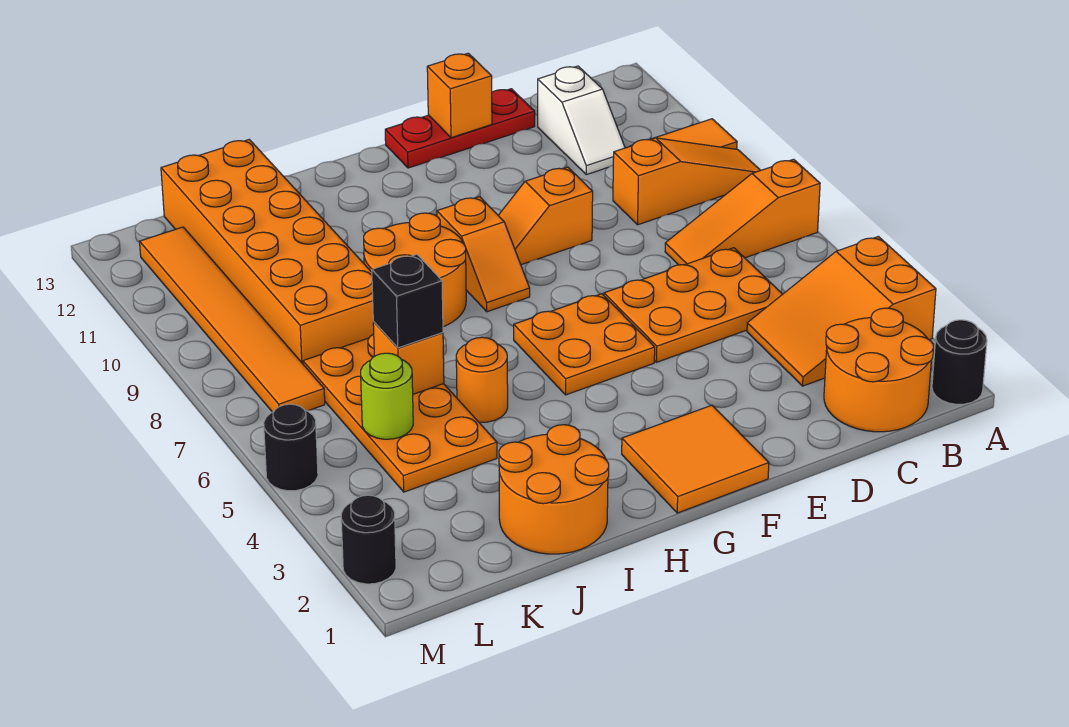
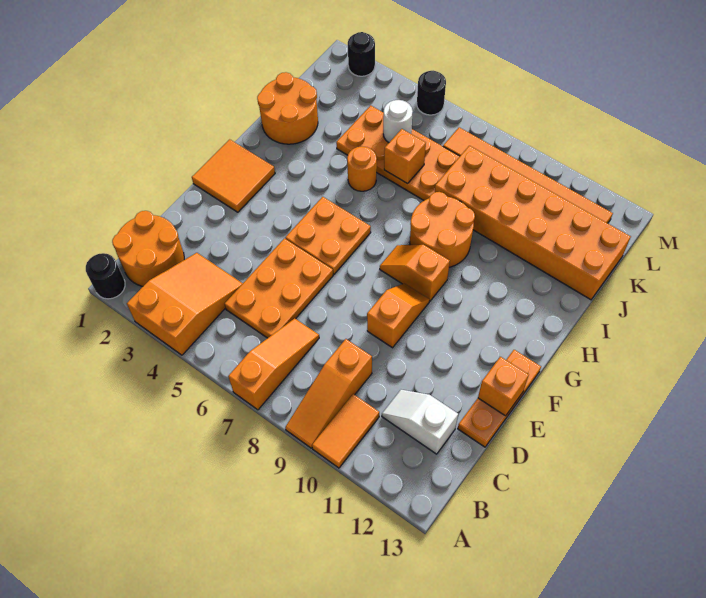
red 1x3 plate [385,89,535,168] -> orange 1x3 plate [458,350,541,447]
black 1x1 brick [372,254,443,348] -> none
lime 1x1 round brick [361,353,413,439] -> white 1x1 round brick [383,100,413,143]

